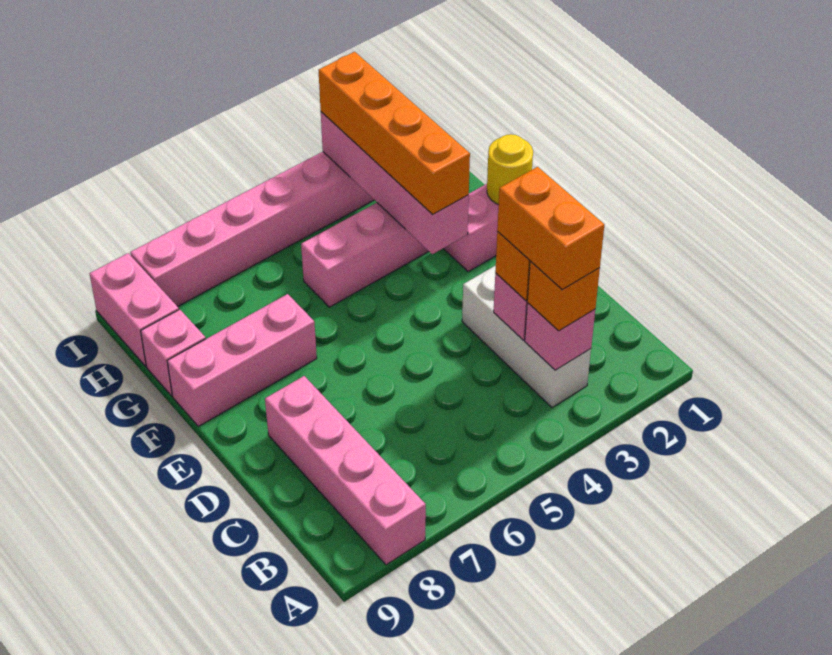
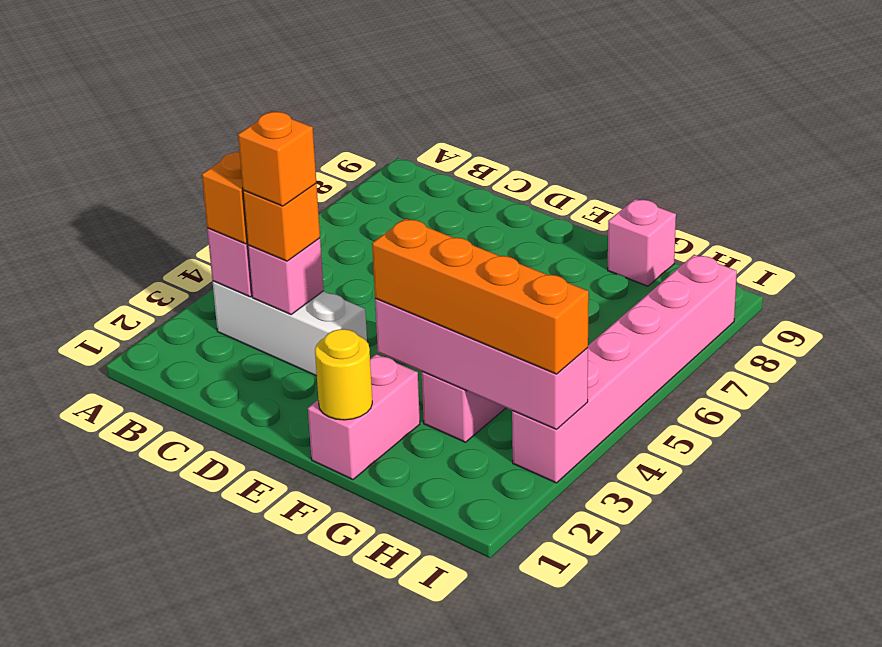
pink 1x4 brick [265,376,426,565] -> none
orange 1x2 brick [497,167,604,290] -> orange 1x1 brick [238,112,316,206]
pink 1x3 brick [167,294,317,426] -> none
pink 1x2 brick [90,253,179,366] -> none

